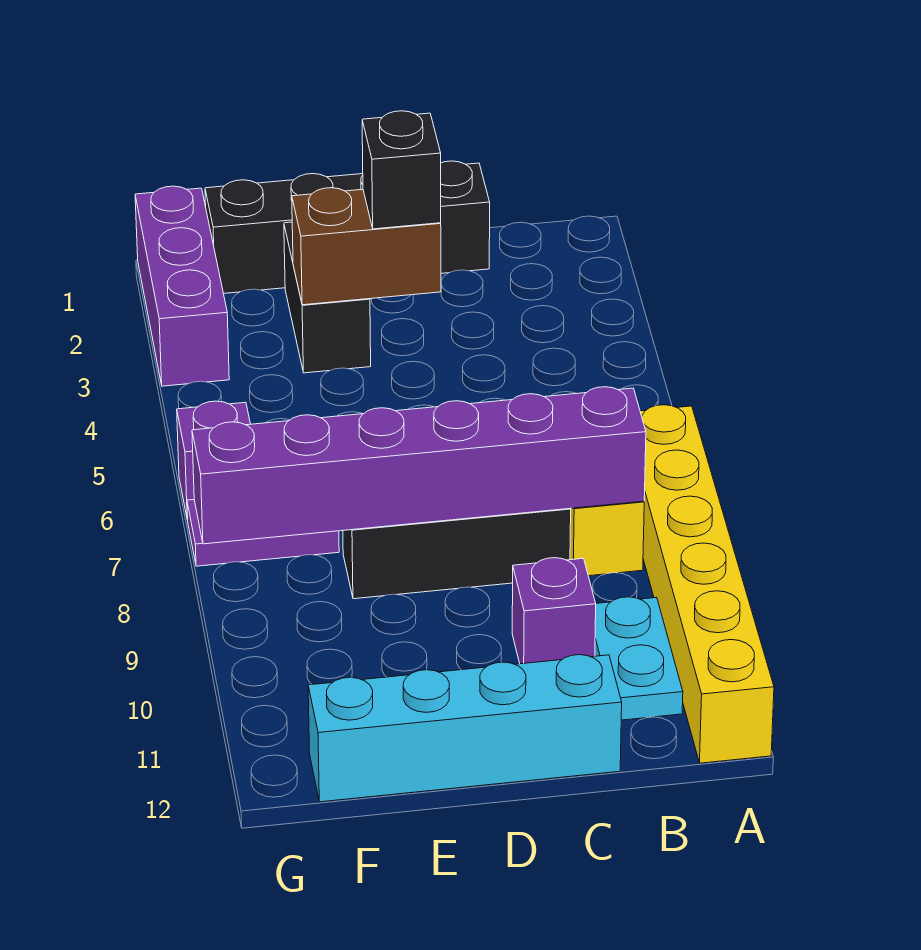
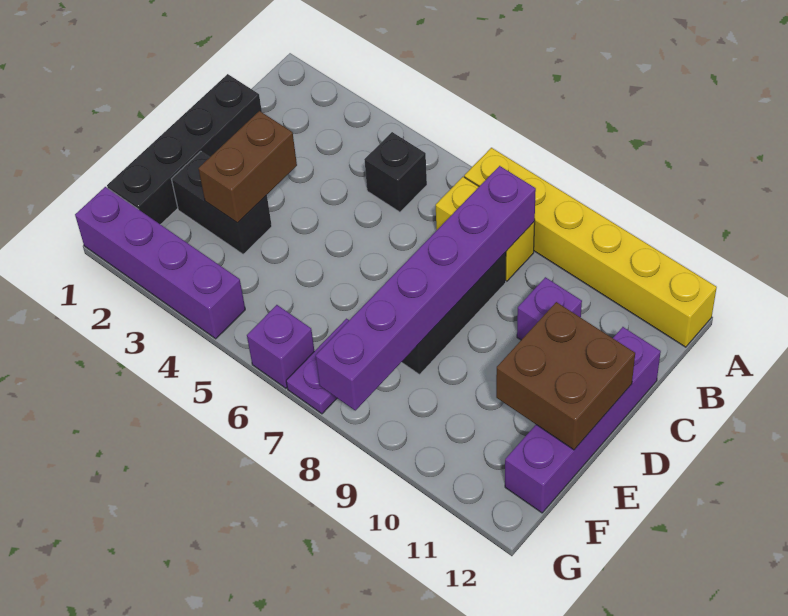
cyan 1x2 plate [595,597,683,720] -> none
cyan 1x4 brick [308,655,622,802] -> purple 1x4 brick [505,327,661,513]
black 1x1 brick [362,111,441,229] -> black 1x1 brick moved to [364,132,427,212]
none -> brown 2x2 brick [496,302,635,450]
purple 1x3 brick [135,186,229,386] -> purple 1x4 brick [75,187,245,339]

